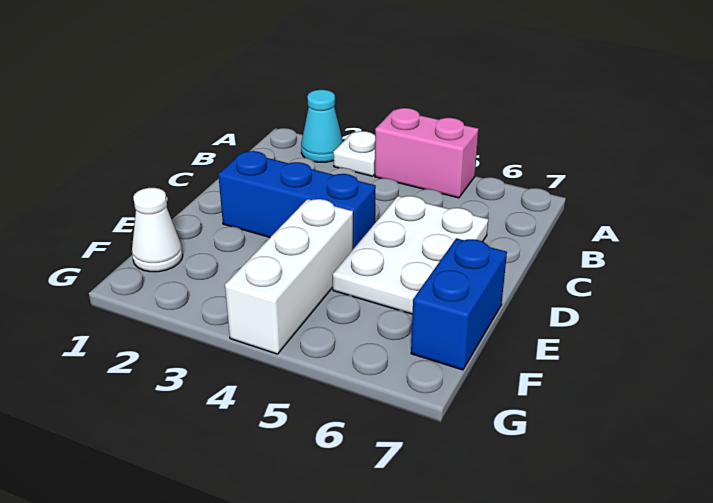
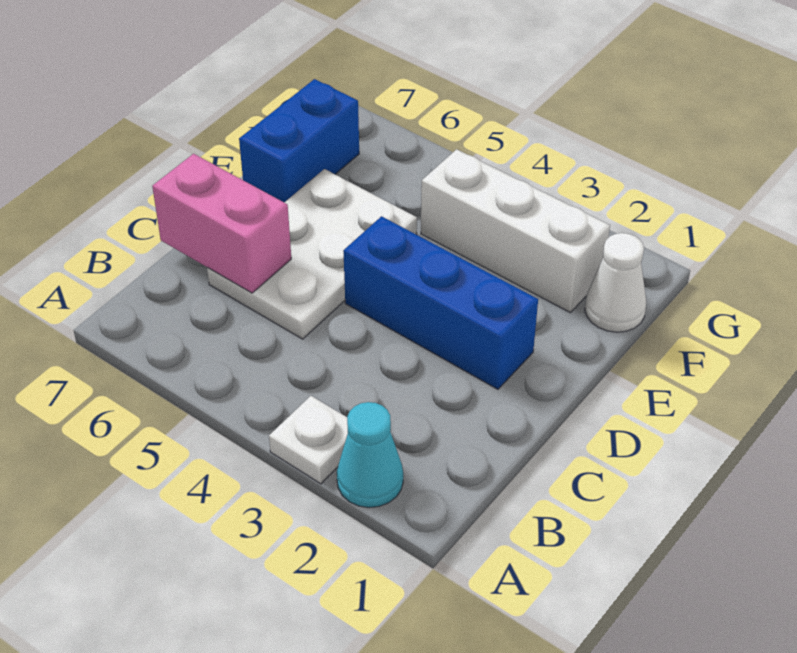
pink 1x2 brick [375,108,479,198] -> pink 1x2 brick moved to [152,154,291,293]
white 1x3 brick [225,199,353,354] -> white 1x3 brick turned to [421,149,610,313]

